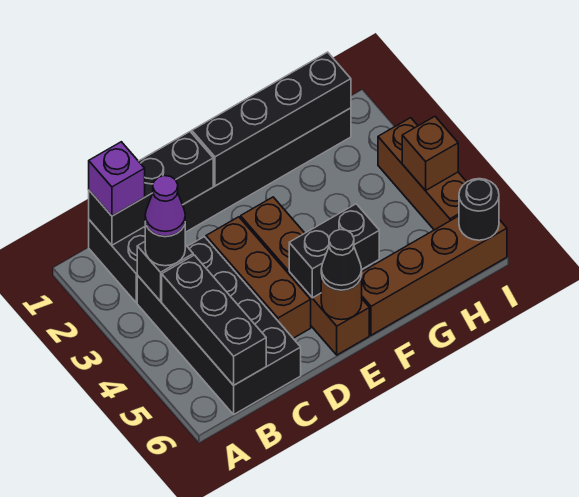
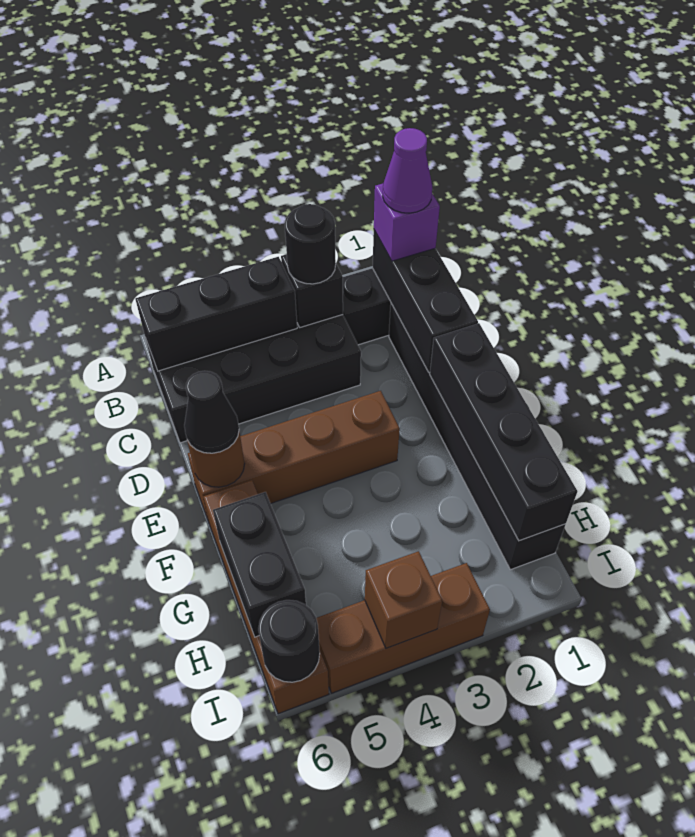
purple 1x1 cone [145,176,185,236] -> purple 1x1 cone moved to [383,128,432,213]
brown 1x3 brick [206,217,311,338] -> none
black 1x2 brick [289,204,379,298] -> black 1x2 brick moved to [213,492,306,637]

